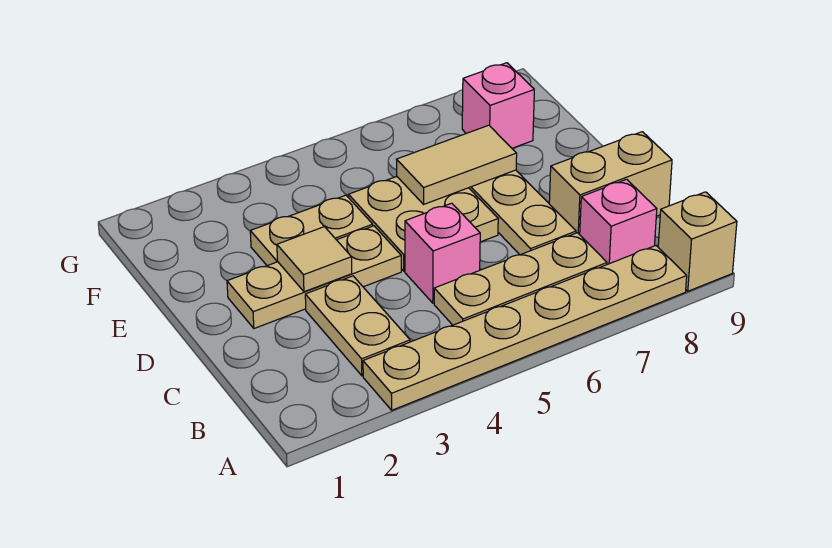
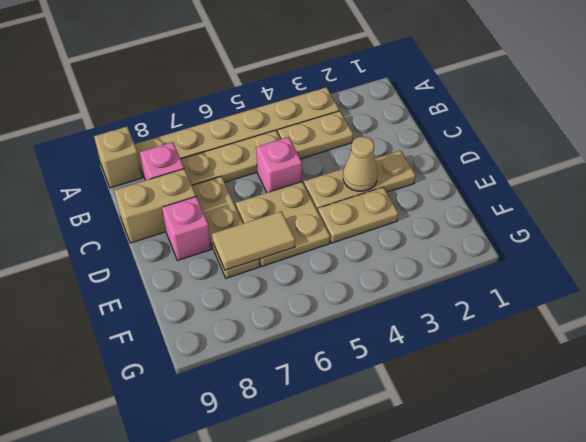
tan 1x2 plate [305,276,410,376] -> tan 1x2 plate turned to [278,111,353,159]
tan 1x1 tile [277,227,352,292] -> tan 1x1 cone [343,137,378,191]
pink 1x1 brick [462,63,534,148] -> pink 1x1 brick moved to [162,197,211,261]

